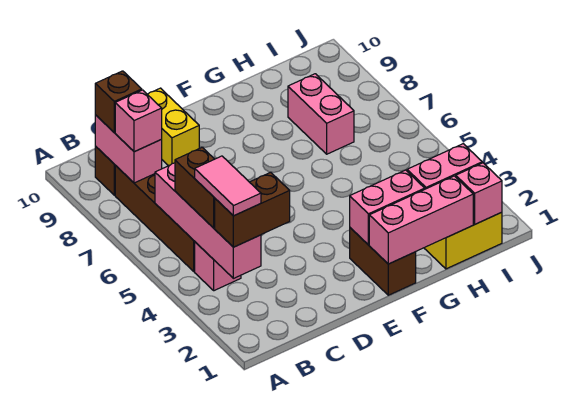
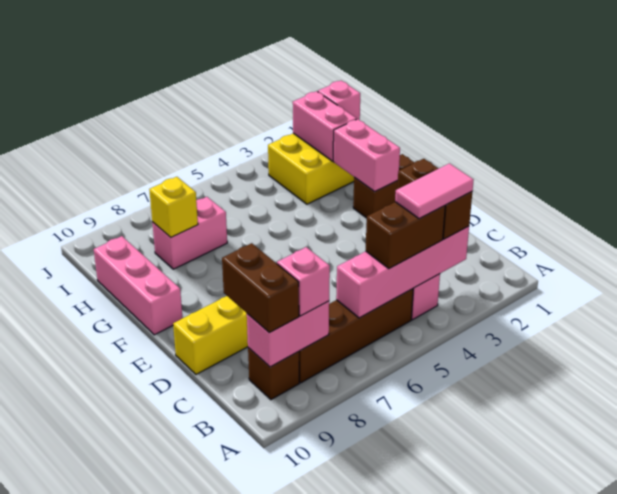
brown 1x1 brick [95,71,142,133] -> brown 1x2 brick [222,243,299,333]
pink 1x3 brick [369,176,473,264] -> pink 1x3 brick moved to [94,236,182,335]
none -> yellow 1x1 brick [149,177,198,237]

